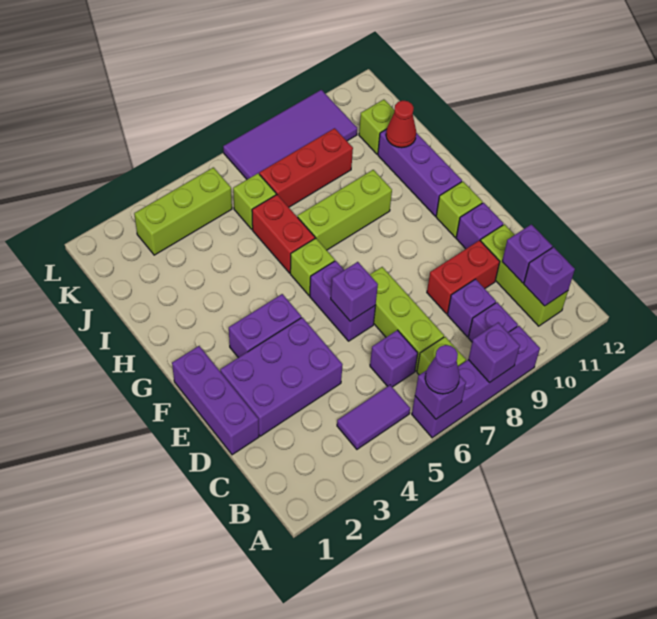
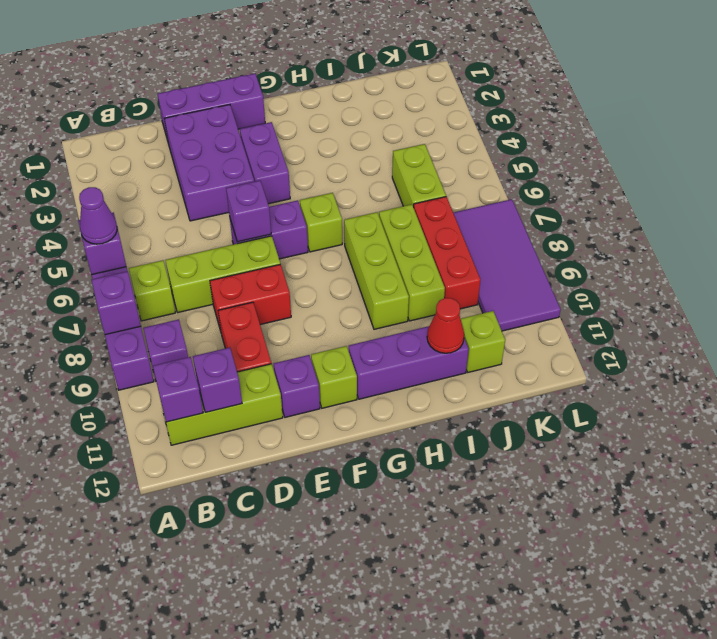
purple 1x2 tile [337,385,410,449] -> none
purple 1x1 brick [370,330,418,387] -> none
purple 1x1 brick [447,279,496,337] -> none
red 1x2 brick [252,195,315,273] -> red 1x2 brick moved to [210,264,291,331]
lime 1x1 brick [233,173,276,229] -> lime 1x2 brick [392,144,446,207]
lime 1x3 brick [134,167,232,255] -> lime 1x3 brick moved to [379,204,445,321]

